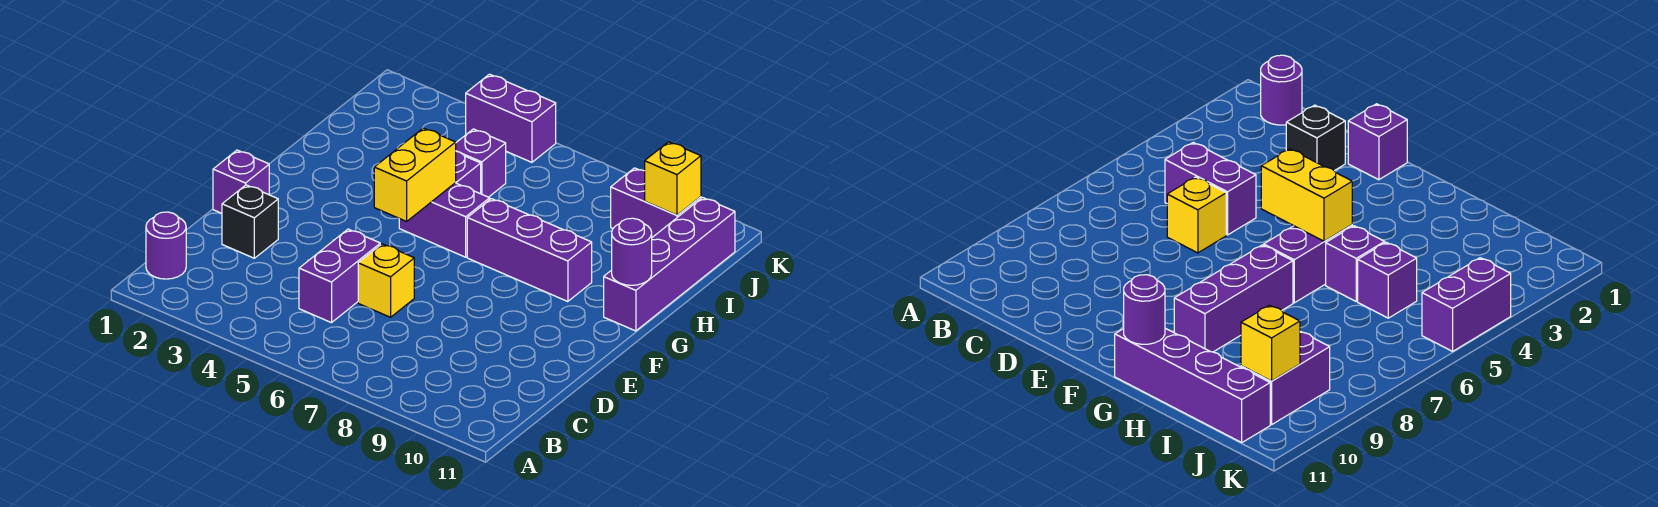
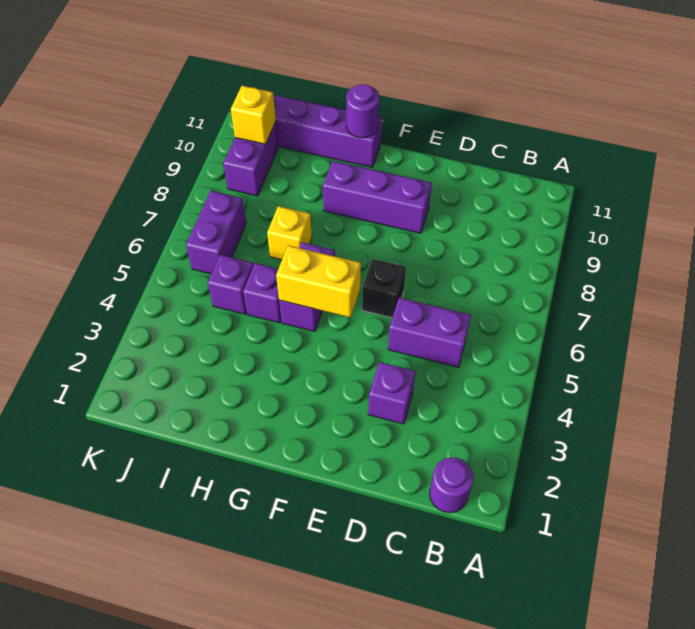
black 1x1 brick [222,185,278,258] -> black 1x1 brick moved to [362,259,406,318]
yellow 1x1 brick [358,244,414,317] -> yellow 1x1 brick moved to [267,206,312,260]
purple 1x1 brick [213,150,269,213] -> purple 1x1 brick moved to [368,362,416,424]
purple 1x3 brick [467,199,592,302] -> purple 1x3 brick turned to [323,161,432,233]
purple 1x2 brick [466,74,556,162] -> purple 1x2 brick moved to [186,191,246,274]

